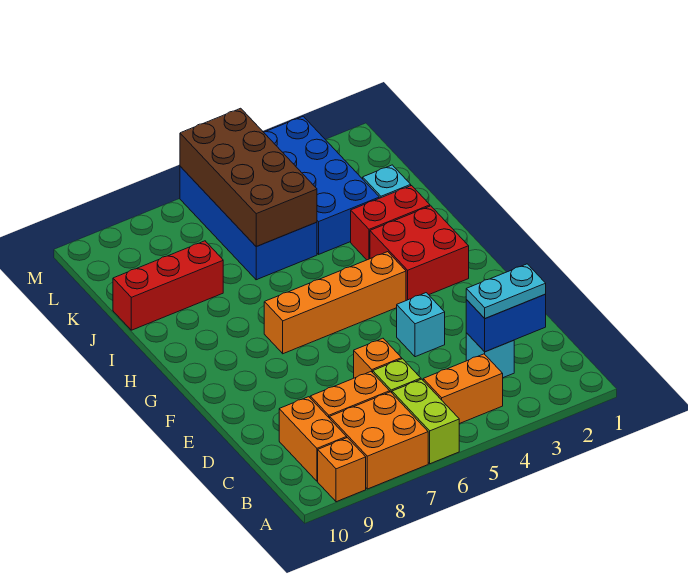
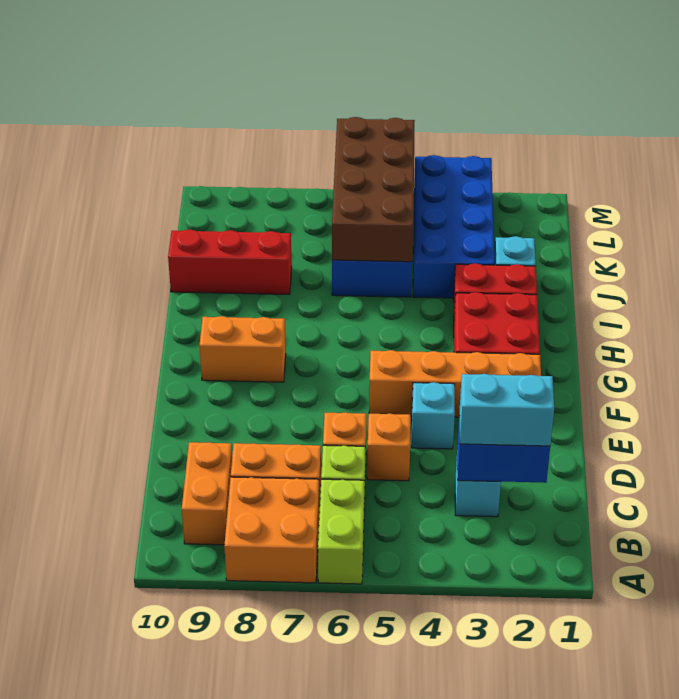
orange 1x1 brick [318,438,366,502] -> orange 1x1 brick moved to [367,413,411,481]
orange 1x2 brick [423,354,503,424] -> orange 1x2 brick moved to [199,316,286,382]
cyan 1x2 plate [466,264,546,318] -> cyan 1x2 brick [459,374,554,446]
orange 1x4 brick [264,252,406,354] -> orange 1x4 brick moved to [369,350,541,417]

